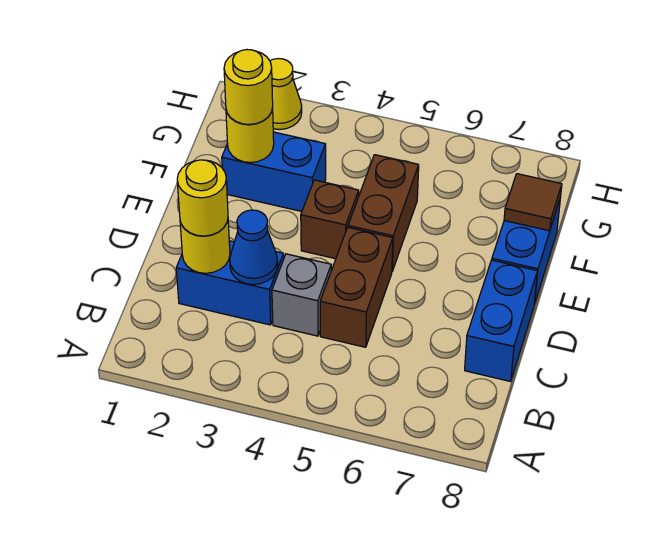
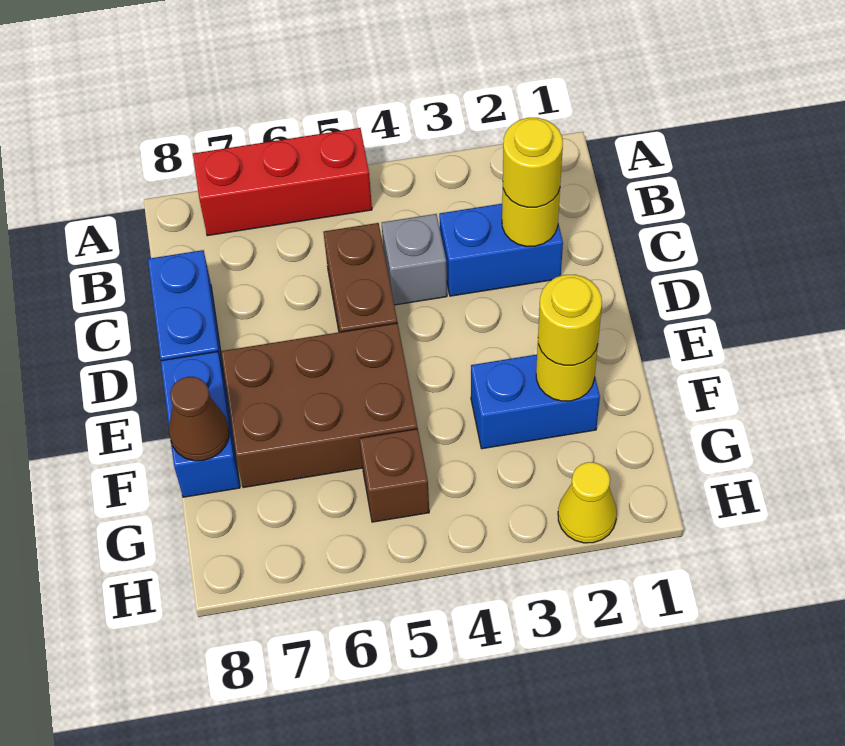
none -> red 1x3 brick [193,128,372,236]
blue 1x1 cone [230,210,278,284] -> none
brown 1x1 brick [301,180,359,259] -> brown 1x1 brick moved to [360,429,429,522]
brown 1x2 brick [348,155,419,271] -> brown 2x3 brick [221,323,418,488]
brown 1x1 tile [504,174,562,231] -> brown 1x1 cone [169,377,229,461]

